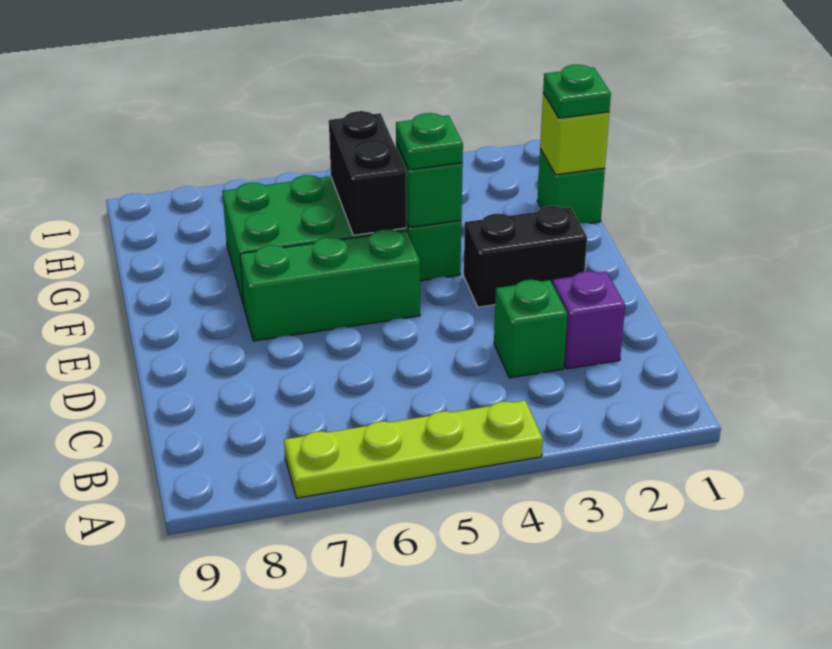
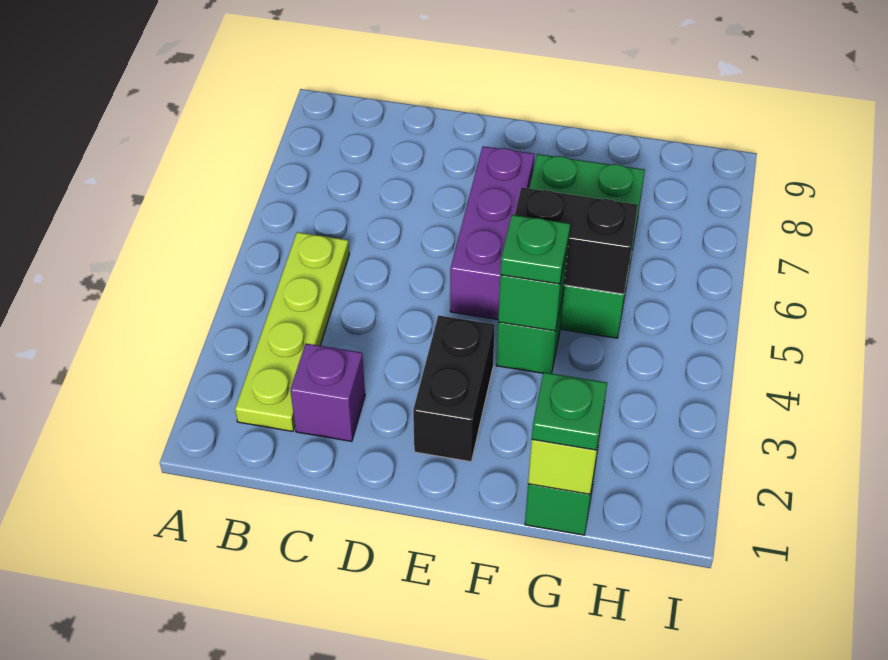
lime 1x4 plate [284,401,543,498] -> lime 1x4 plate moved to [235,232,349,431]
green 1x1 brick [494,280,567,378] -> none
green 1x3 brick [240,229,420,341] -> purple 1x3 brick [450,146,534,319]

